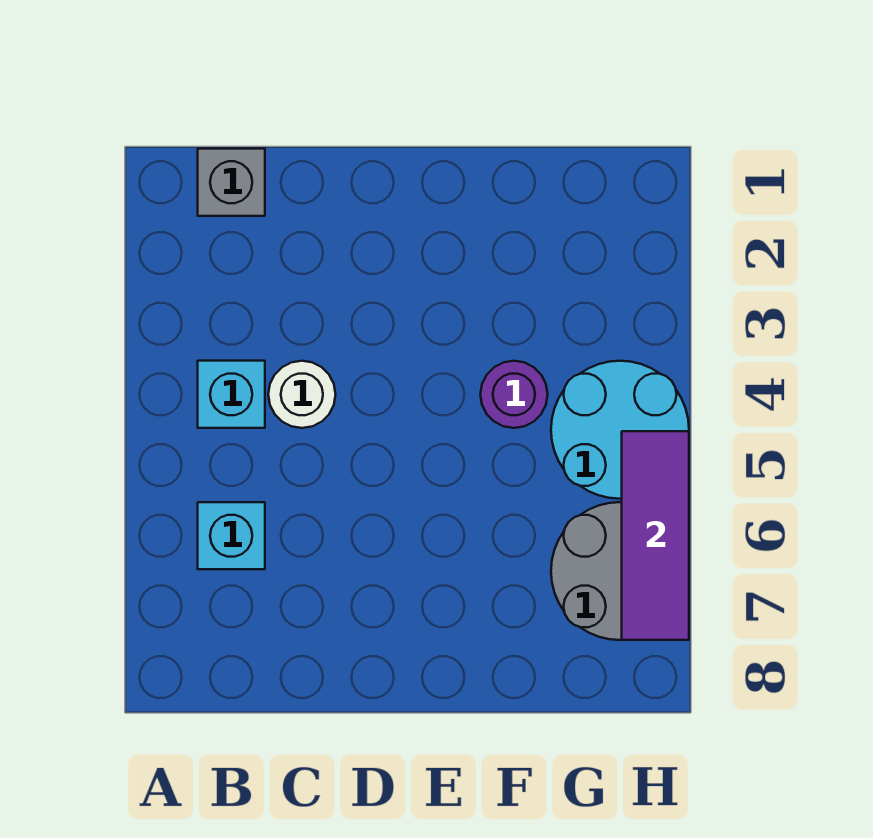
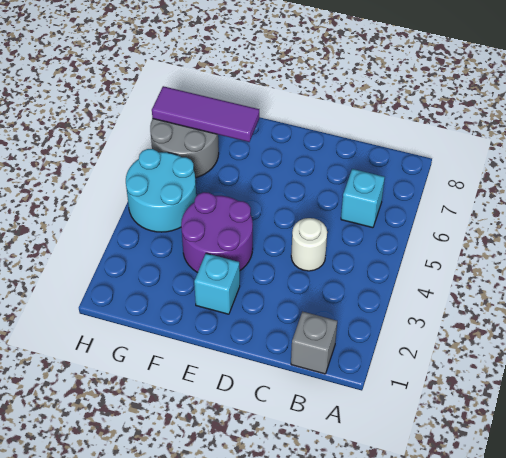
cyan 1x1 brick [198,361,265,428] -> cyan 1x1 brick moved to [194,253,240,314]
purple 1x1 round brick [480,361,548,428] -> purple 2x2 round brick [181,192,253,273]
purple 1x3 tile [622,431,689,640] -> purple 1x3 tile turned to [152,86,259,142]

